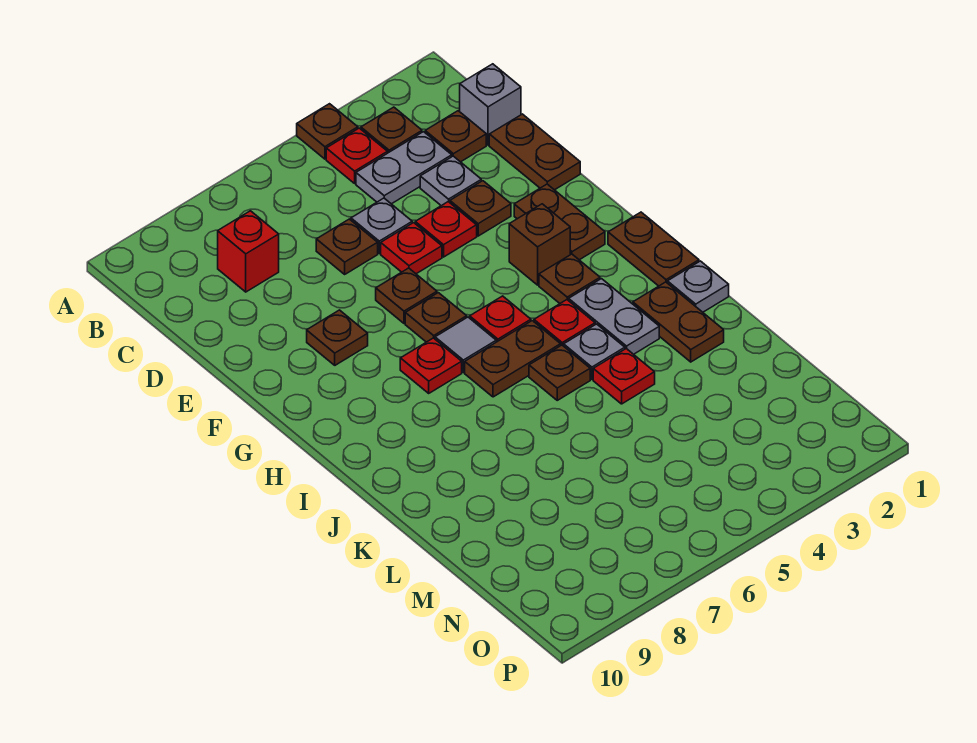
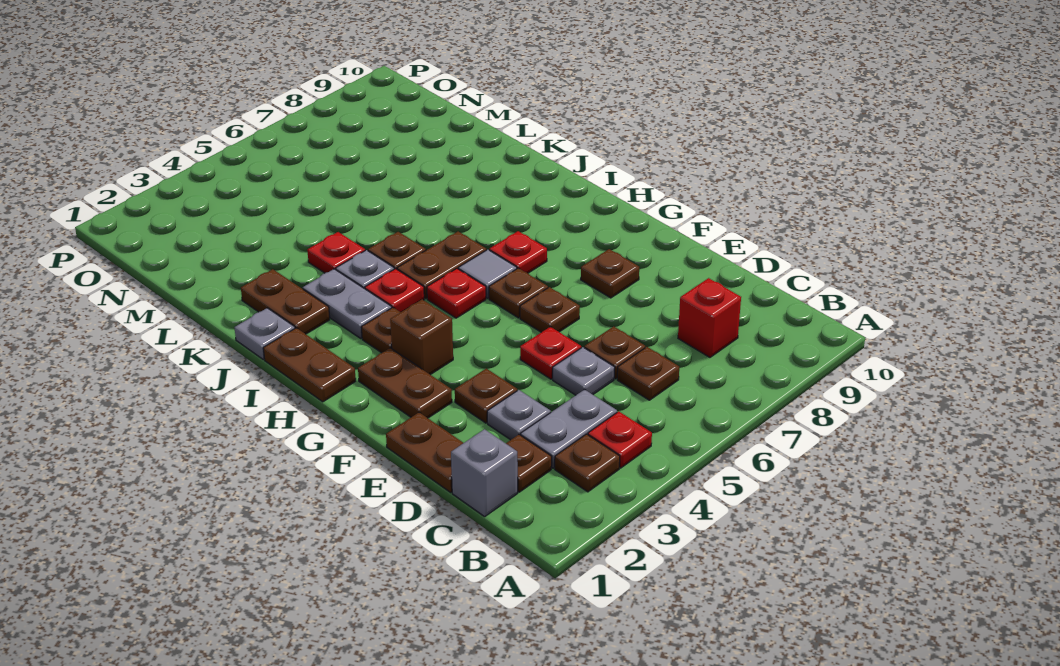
brown 1x1 plate [297,104,358,159] -> brown 1x1 plate moved to [617,347,679,400]
red 1x1 plate [415,202,477,257] -> none

